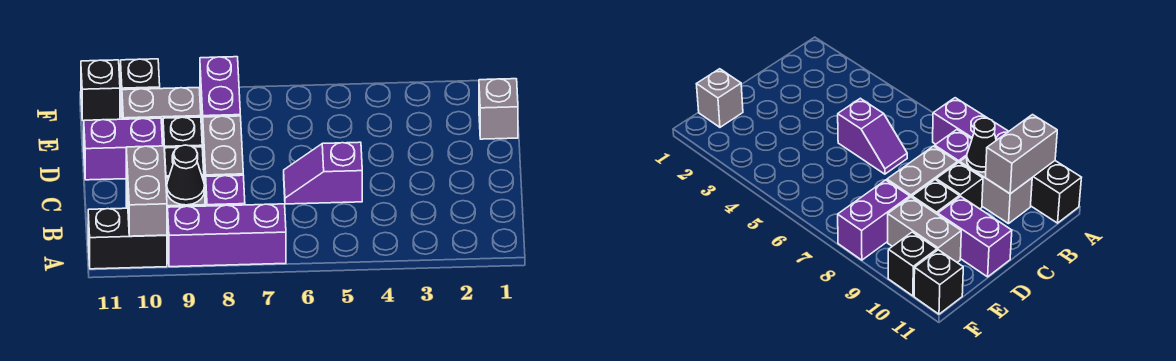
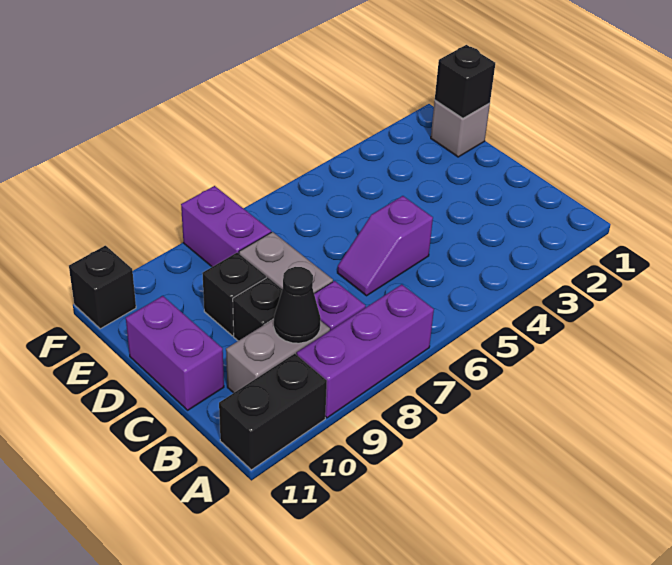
grey 1x2 brick [126,146,167,236] -> none
purple 1x2 brick [84,118,163,180] -> purple 1x2 brick turned to [126,296,224,410]
grey 1x2 brick [122,88,201,144] -> none
black 1x1 brick [121,59,160,111] -> black 1x1 brick moved to [435,45,495,118]

